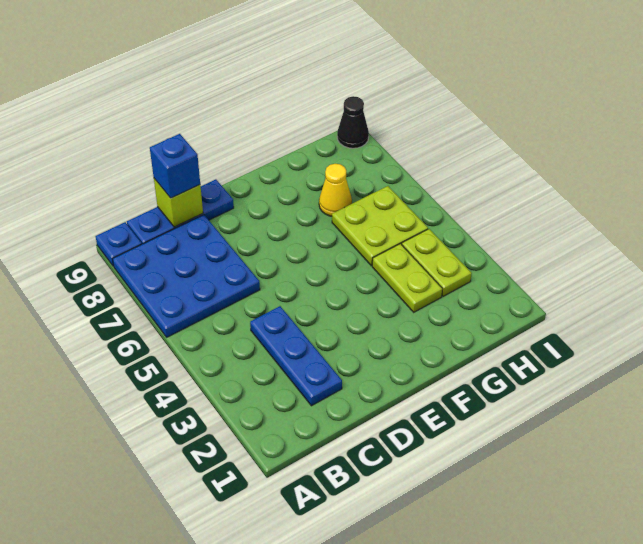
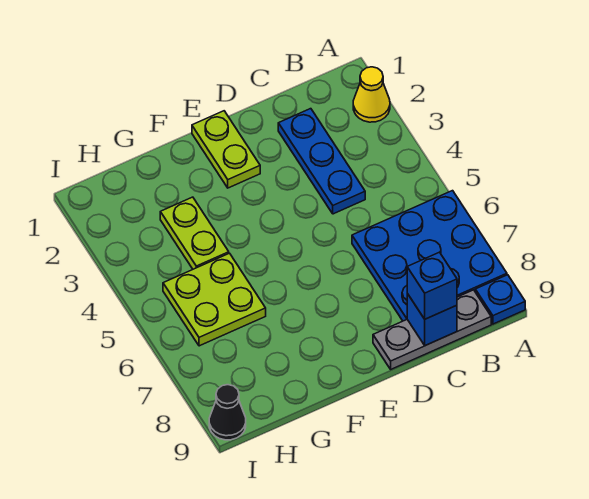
blue 1x3 plate [127,179,234,244] -> grey 1x3 plate [373,290,491,369]
lime 1x1 brick [154,179,203,227] -> blue 1x1 brick [407,294,457,346]
yellow 1x1 cone [319,164,352,216] -> yellow 1x1 cone moved to [353,67,390,122]
lime 1x2 plate [402,229,472,296] -> lime 1x2 plate moved to [192,111,260,188]

